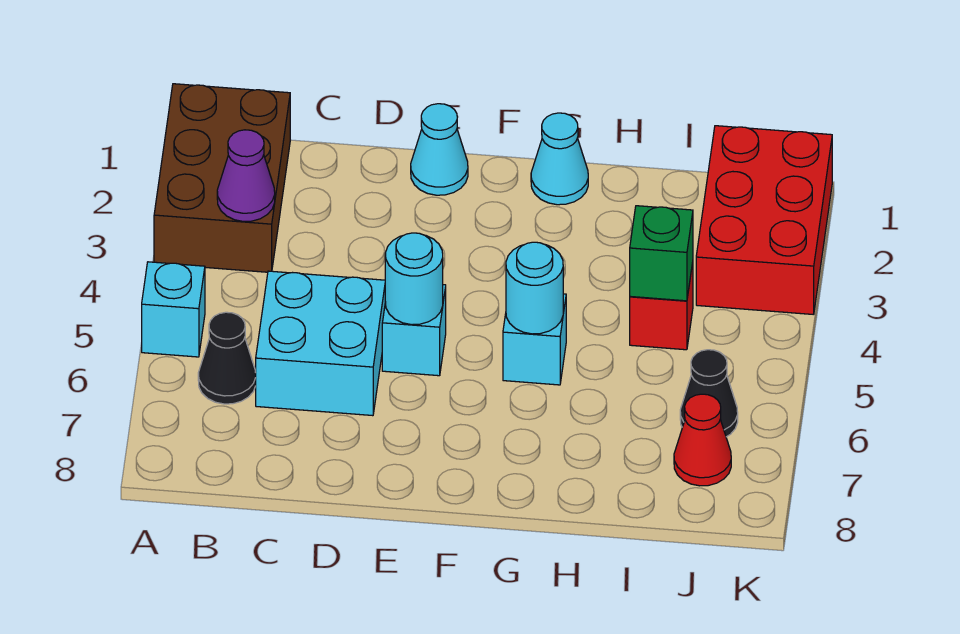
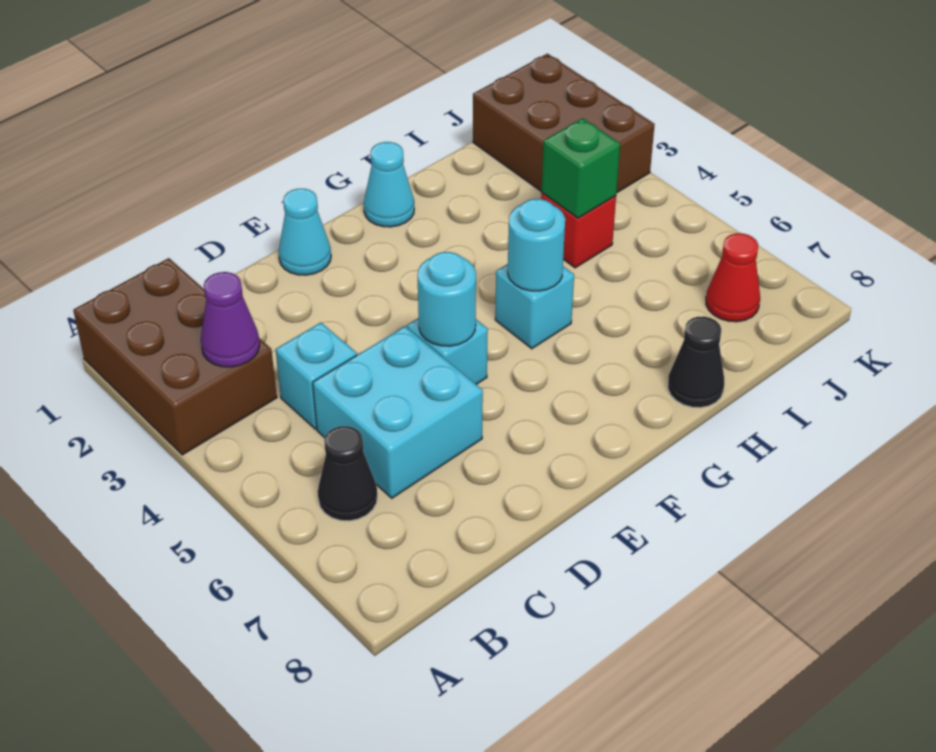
cyan 1x1 brick [142,262,205,357] -> cyan 1x1 brick moved to [276,323,357,429]
red 2x3 brick [696,126,832,315] -> brown 2x3 brick [473,54,655,193]
black 1x1 cone [680,350,738,437] -> black 1x1 cone moved to [668,316,724,408]

